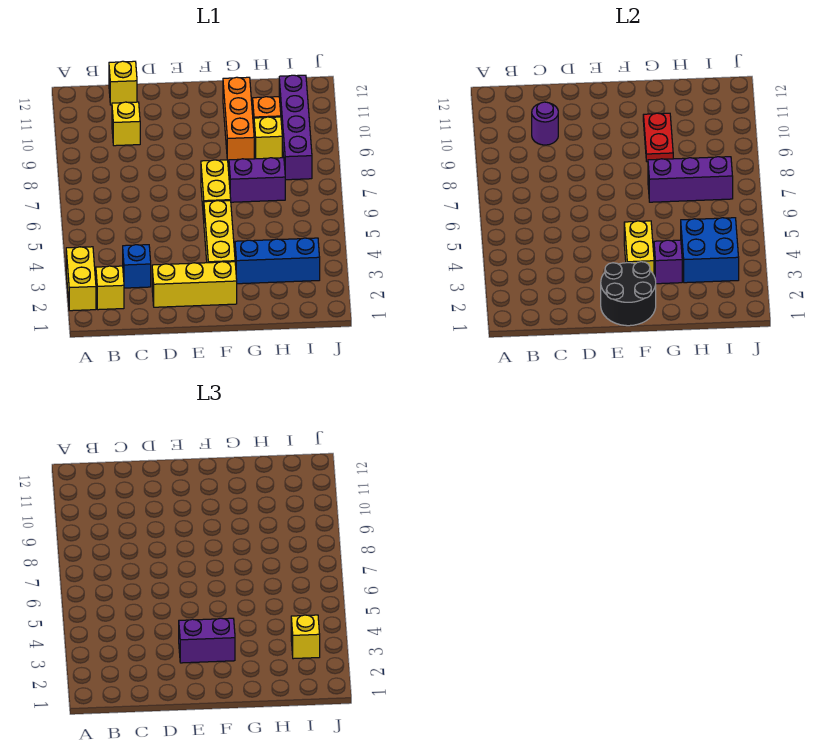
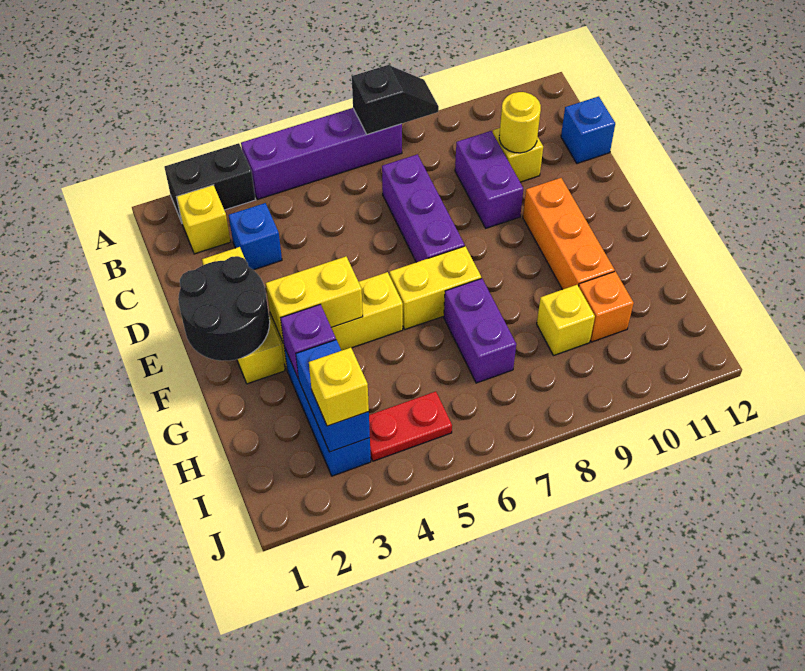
yellow 1x2 brick [66,247,96,311] -> black 1x2 brick [165,143,255,222]
none -> black 1x2 slope [352,65,439,134]
purple 1x1 round brick [532,102,558,145] -> yellow 1x1 round brick [499,92,541,153]
yellow 1x1 brick [109,61,137,105] -> blue 1x1 brick [561,96,615,163]
purple 1x2 brick [179,618,235,663] -> purple 1x2 brick moved to [455,131,523,228]
purple 1x3 brick [648,157,733,202] -> purple 1x3 brick moved to [382,154,465,262]
orange 1x3 brick [223,77,254,162] -> orange 1x3 brick turned to [523,178,615,290]
red 1x2 plate [643,113,673,162] -> red 1x2 plate moved to [369,391,452,461]
blue 2x2 brick [681,218,739,283] -> blue 1x2 brick [296,340,370,452]
purple 1x4 brick [279,75,312,180] -> purple 1x4 brick moved to [241,108,402,199]

